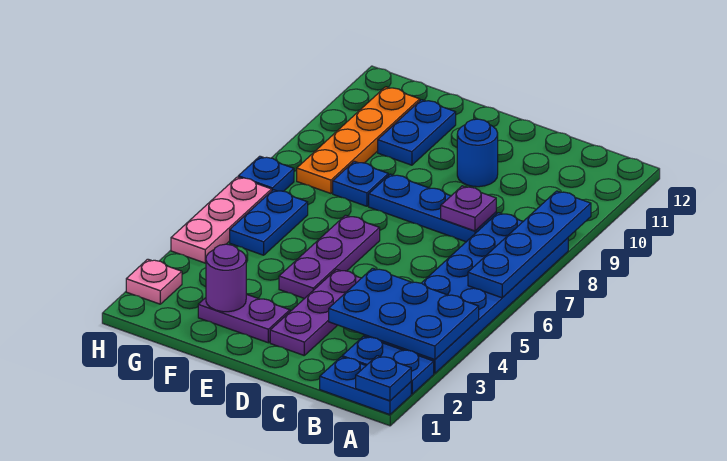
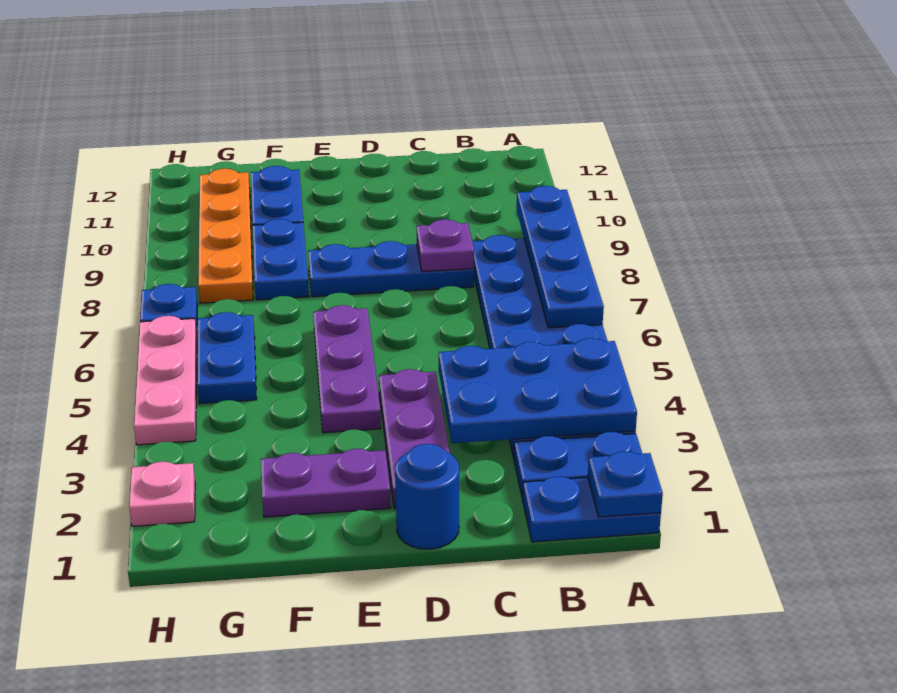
blue 1x1 round brick [457,119,498,187] -> blue 1x1 round brick moved to [395,444,459,549]
purple 1x1 round brick [206,244,246,312] -> none
blue 1x1 plate [333,161,388,206] -> blue 1x2 plate [253,219,309,300]

